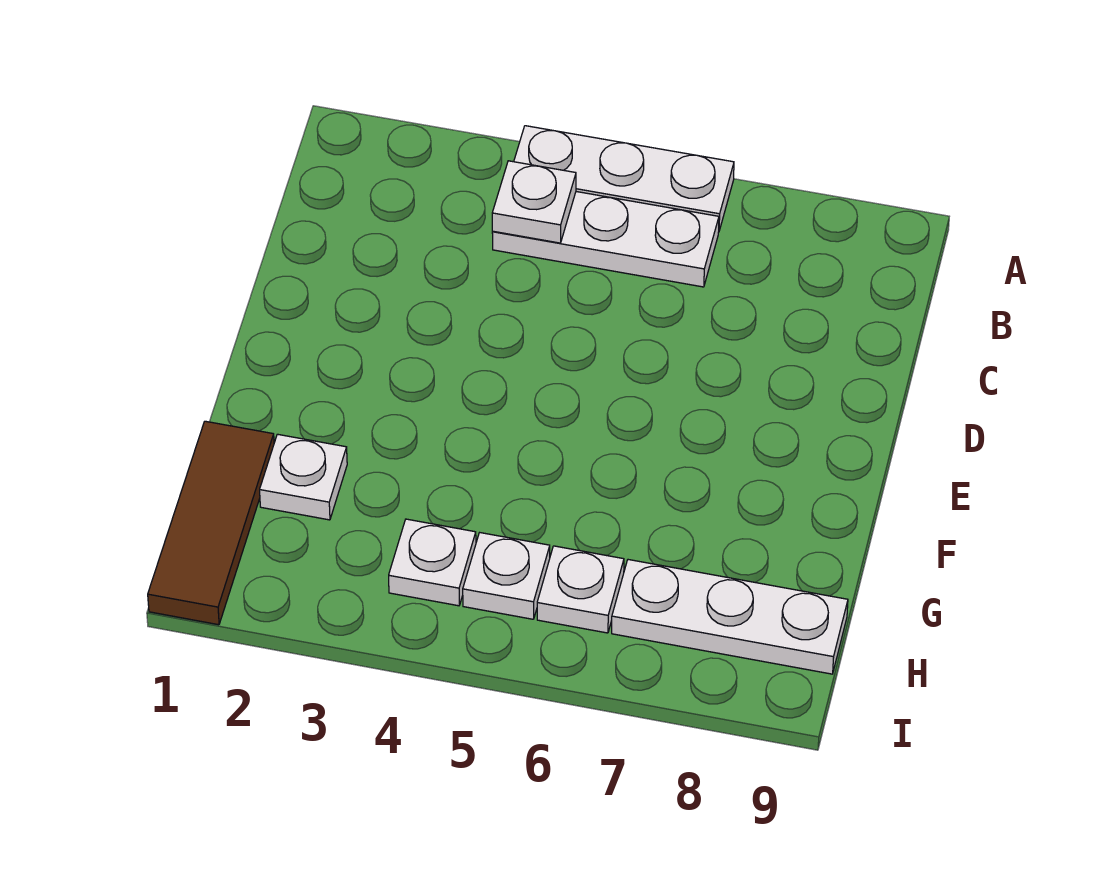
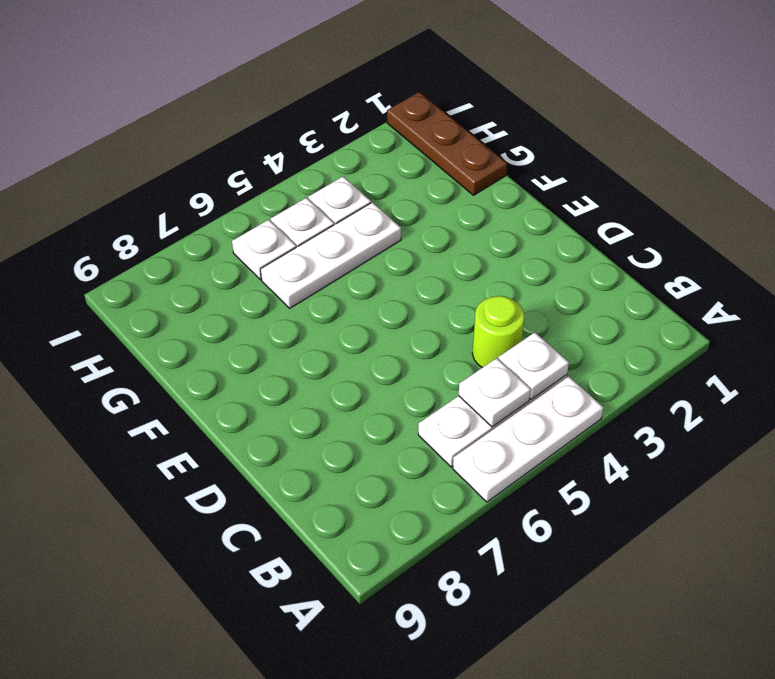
none -> lime 1x1 round brick [472,296,524,368]
brown 1x3 tile [148,421,274,625] -> brown 1x3 plate [387,92,507,195]
white 1x1 plate [260,434,347,520] -> white 1x1 plate moved to [459,358,531,427]
white 1x3 plate [612,560,848,674] -> white 1x3 plate moved to [261,202,401,308]

